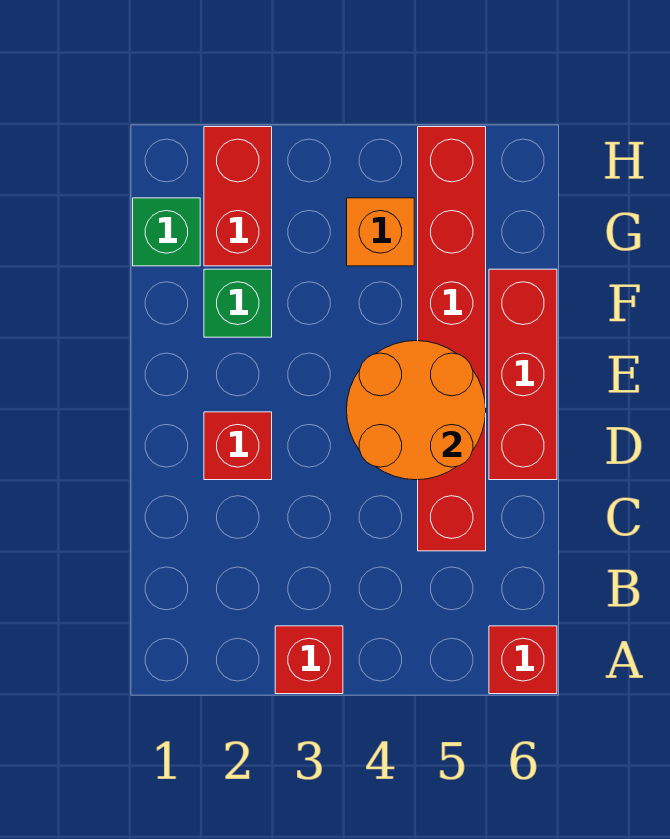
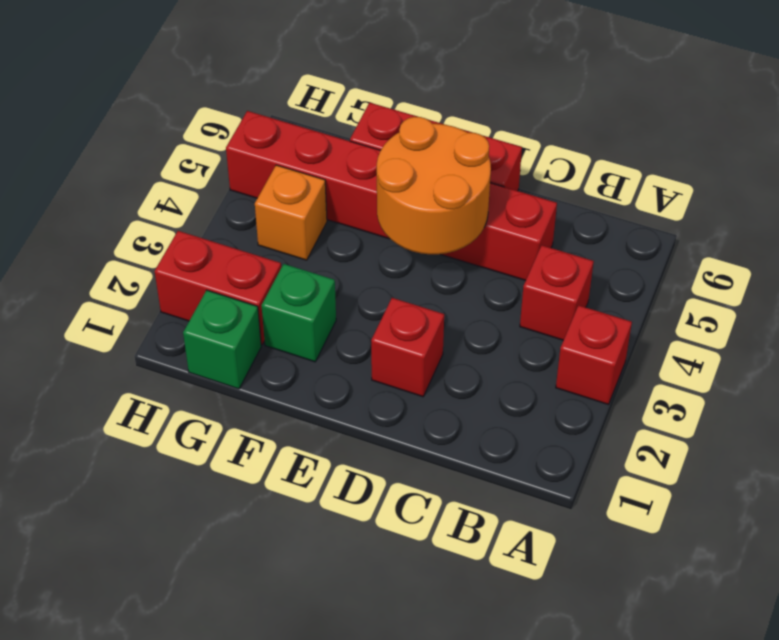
red 1x1 brick [489,626,557,694] -> red 1x1 brick moved to [520,245,594,340]

